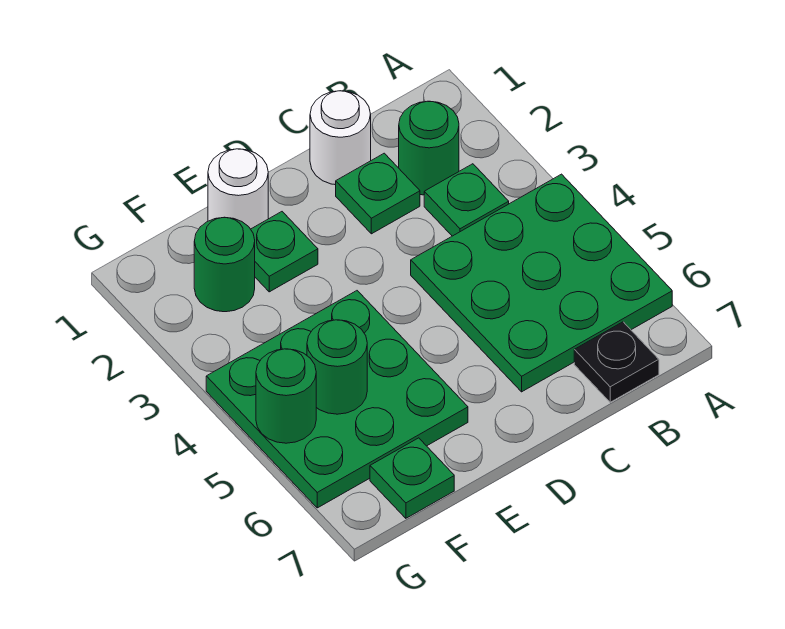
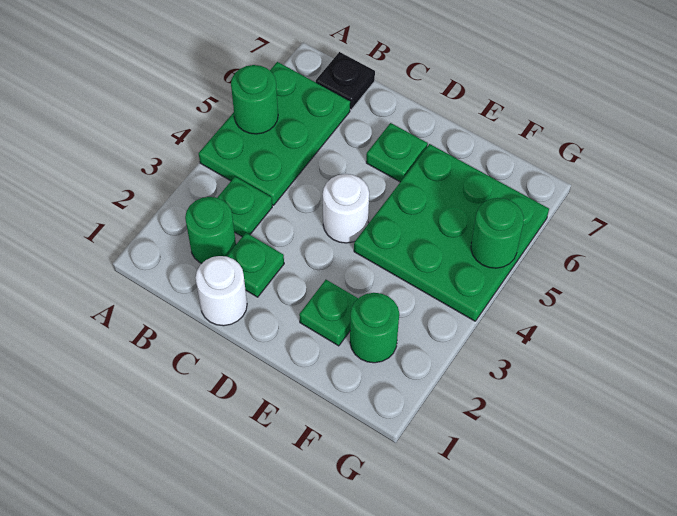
green 3x3 plate [411,174,672,392] -> green 2x3 plate [199,62,350,205]
white 1x1 round brick [208,149,268,229] -> white 1x1 round brick moved to [323,174,369,243]
green 1x1 round brick [307,320,367,414] -> green 1x1 round brick moved to [231,65,278,134]
green 1x1 plate [370,438,454,518] -> green 1x1 plate moved to [366,123,428,182]

